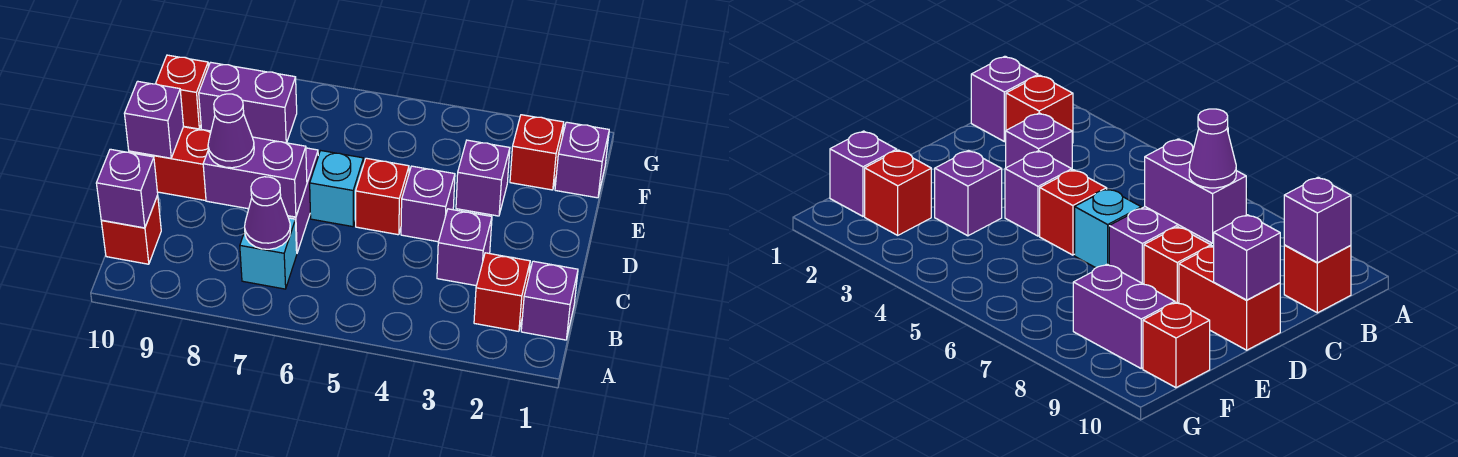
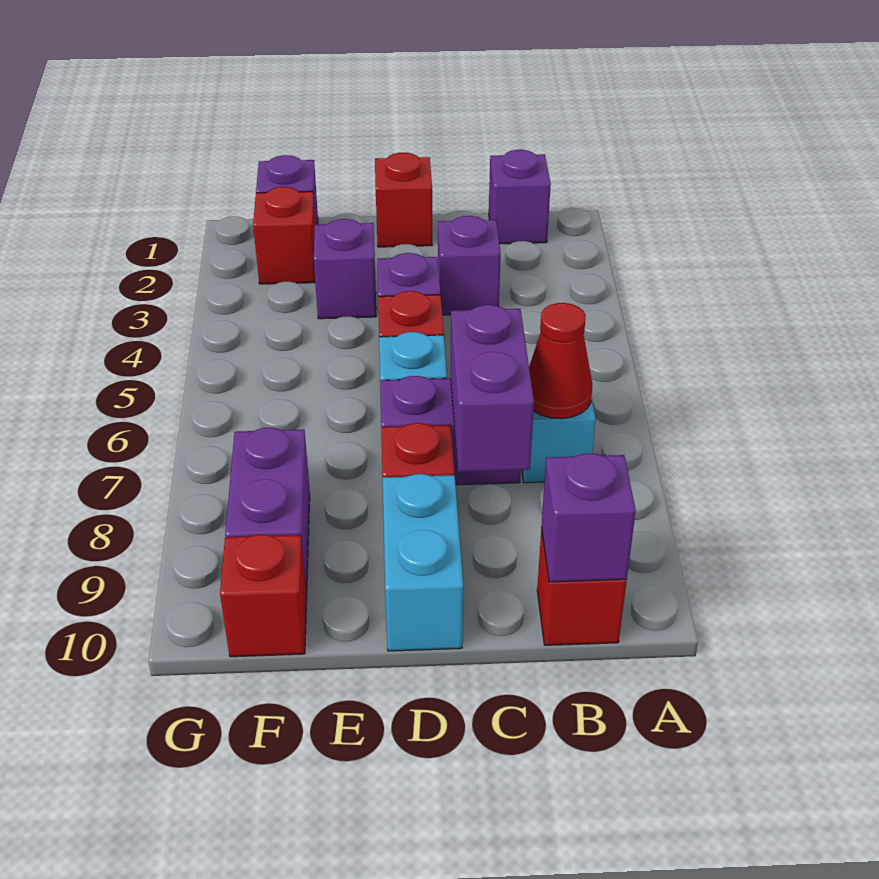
red 1x1 brick [474,253,530,331] -> red 1x1 brick moved to [375,152,432,247]
purple 1x1 cone [245,177,290,249] -> red 1x1 cone [529,303,592,419]
purple 1x1 cone [208,94,254,168] -> none
red 1x2 brick [129,127,211,201] -> cyan 1x2 brick [383,474,463,651]
purple 1x1 brick [124,81,183,158] -> none

